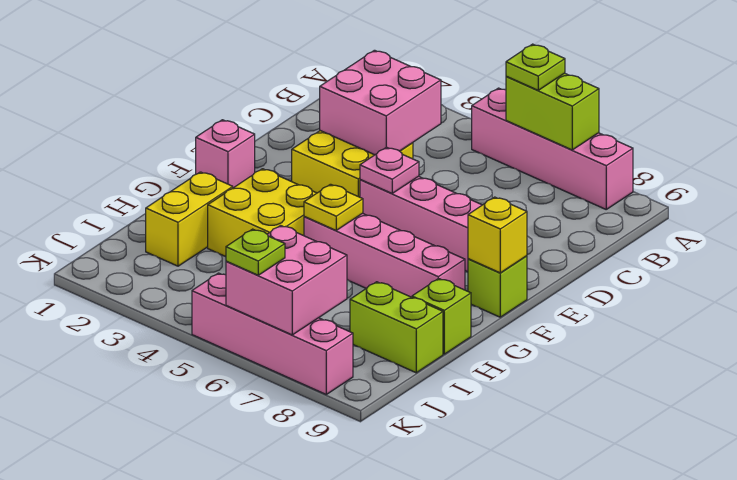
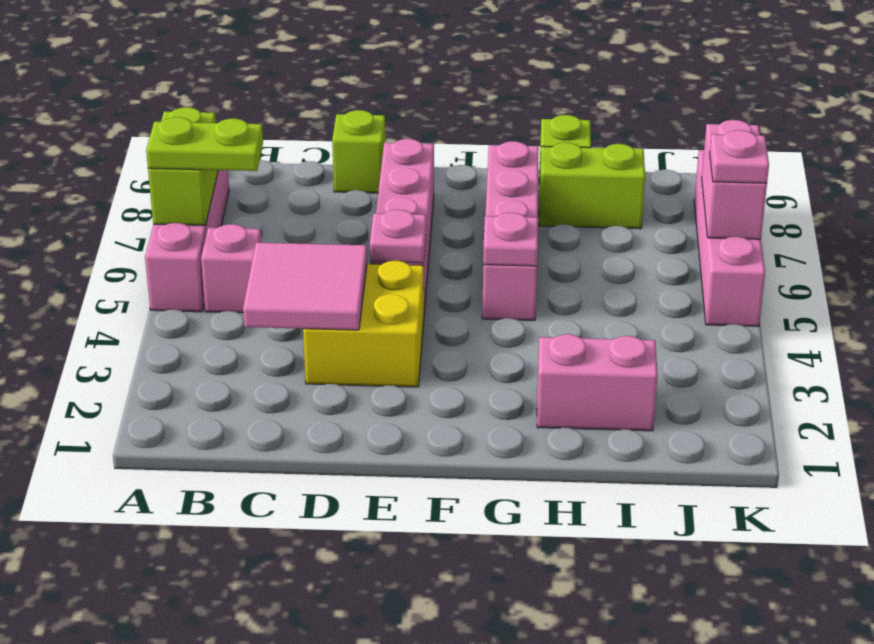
lime 1x1 plate [506,44,565,90] -> lime 1x2 plate [146,117,263,171]
pink 2x2 brick [320,50,441,155] -> pink 2x2 tile [243,242,367,330]
pink 1x1 brick [196,120,255,188] -> pink 1x1 brick moved to [201,224,261,313]
lime 1x1 brick [468,256,527,317] -> lime 1x1 brick moved to [332,110,385,193]
yellow 1x1 brick [468,197,527,273] -> none
yellow 2x2 brick [208,169,317,257] -> none
yellow 1x1 plate [304,184,363,231] -> pink 1x1 plate [483,213,538,266]
yellow 1x2 brick [146,172,233,266] -> pink 1x2 brick [537,334,658,431]
lime 1x2 brick [350,282,443,373] -> lime 1x2 brick turned to [539,143,645,229]
pink 2x2 brick [226,226,347,335] -> pink 1x2 brick [702,120,767,239]
lime 1x1 plate [226,229,285,275] -> pink 1x1 plate [710,130,769,183]

